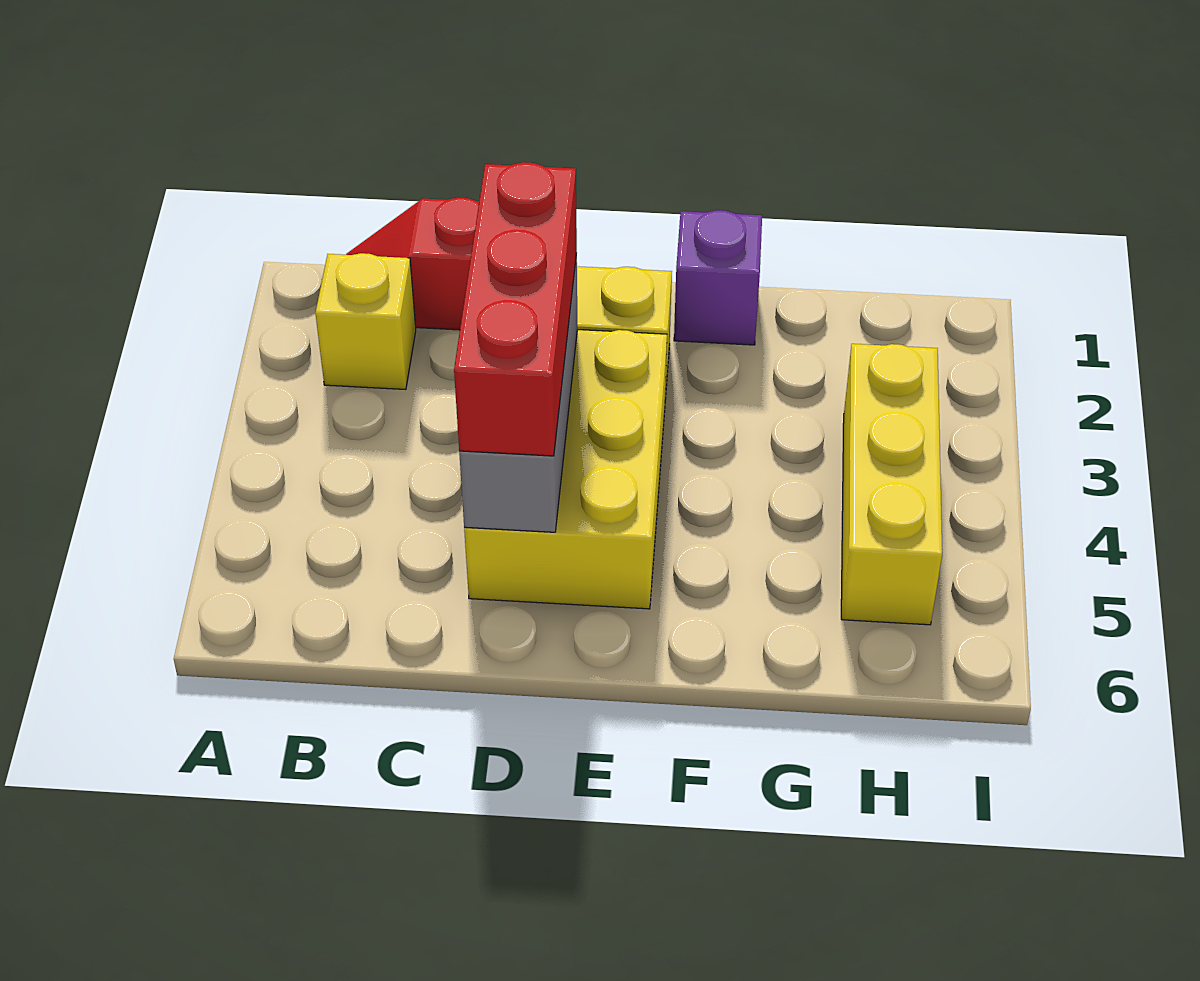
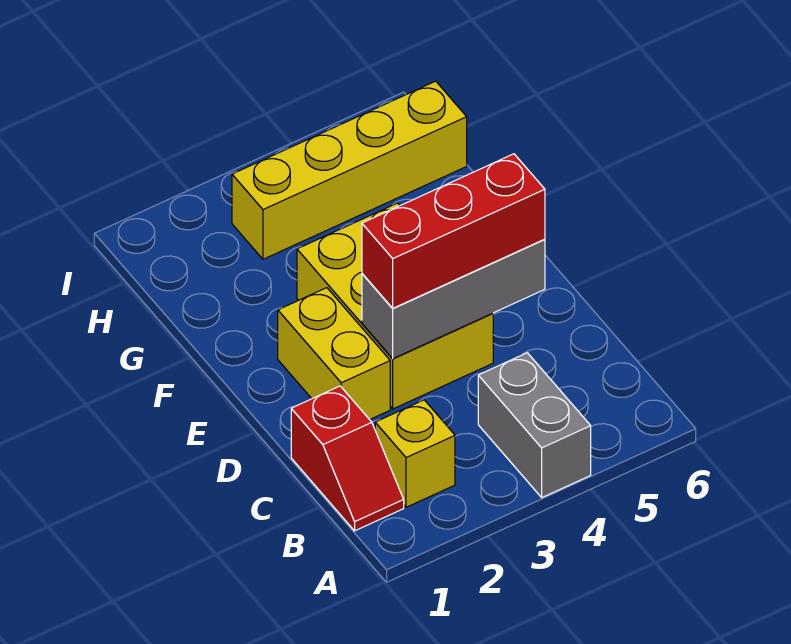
none -> grey 1x2 brick [478,353,591,497]
yellow 2x3 brick [464,330,667,609] -> yellow 2x3 brick turned to [297,203,493,409]
purple 1x1 brick [674,210,762,345] -> none
yellow 1x3 brick [841,344,942,625] -> yellow 1x4 brick [232,81,467,259]

